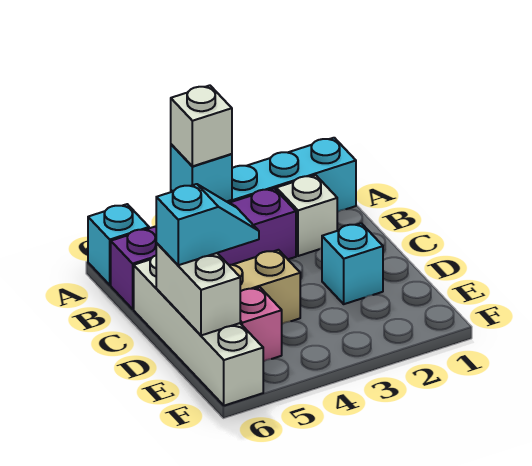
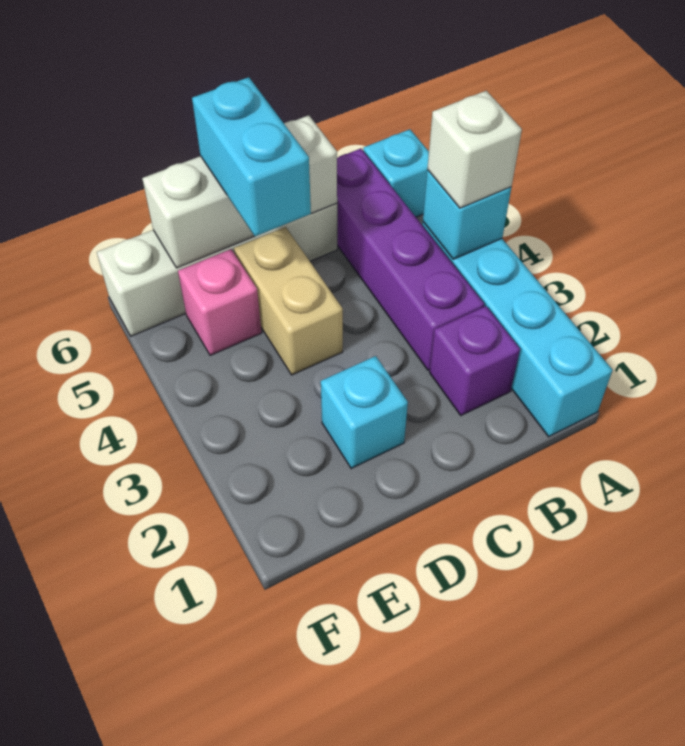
white 1x1 brick [276,175,337,256] -> purple 1x1 brick [430,306,520,415]
cyan 1x2 slope [156,184,259,265] -> cyan 1x2 brick [192,77,311,236]
white 1x2 brick [156,243,240,335] -> white 1x3 brick [142,115,337,268]

